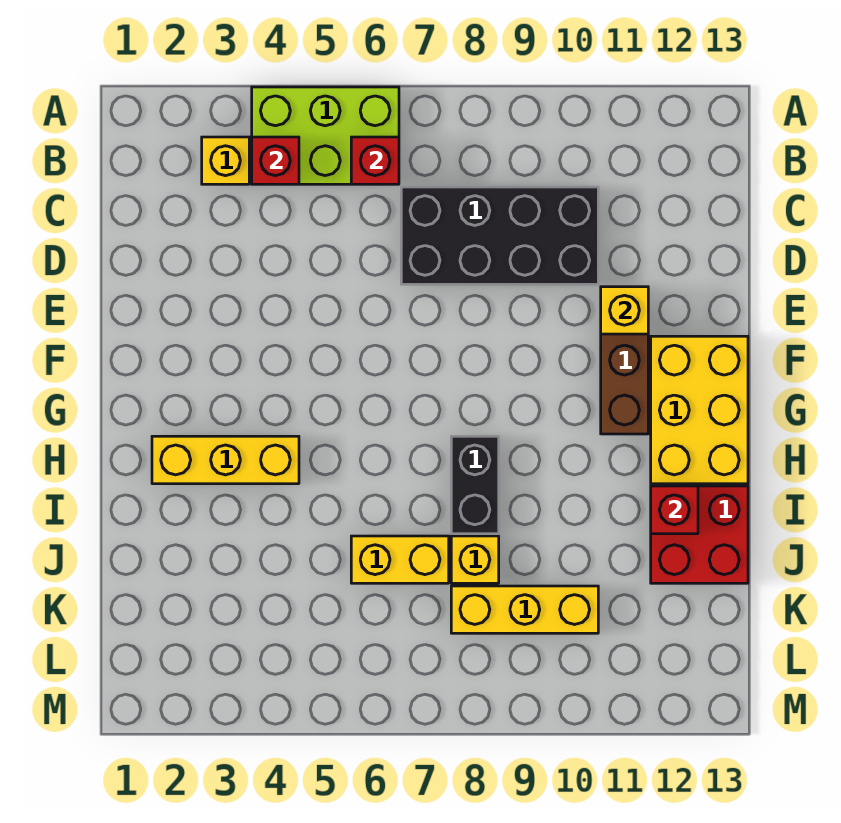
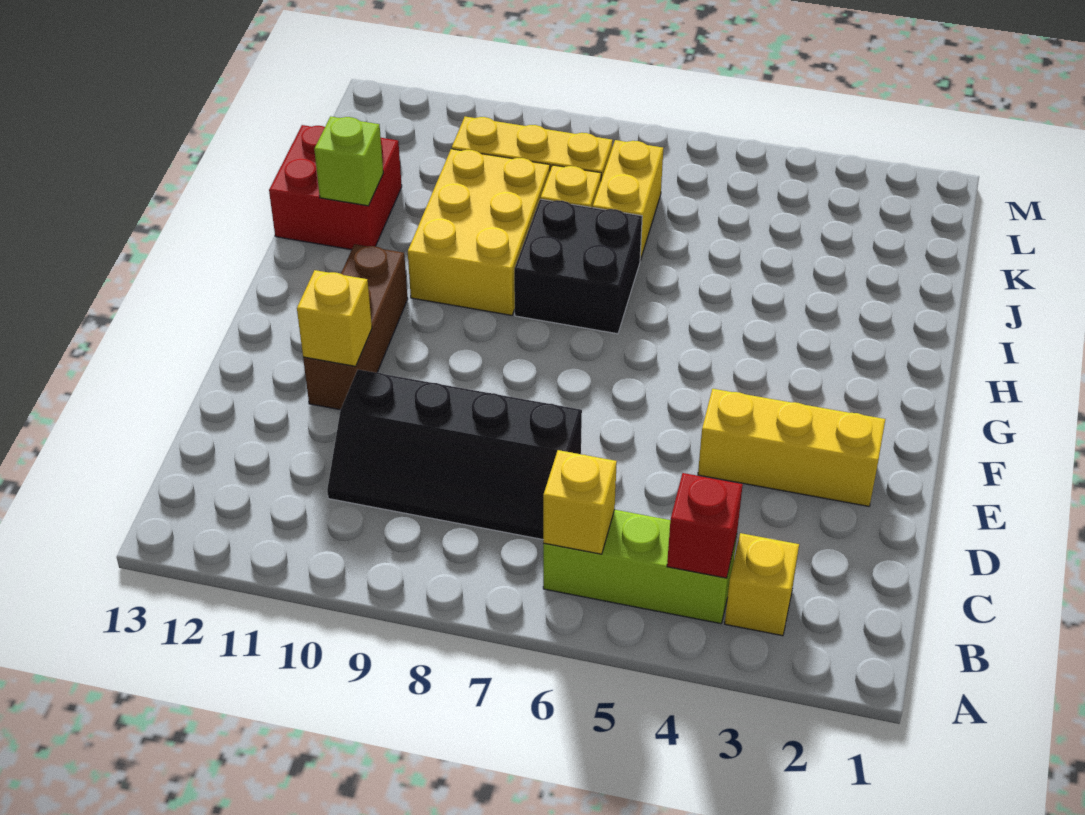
lime 2x3 brick [252,87,399,184] -> lime 1x3 brick [543,510,737,624]
red 1x1 brick [351,137,399,184] -> yellow 1x1 brick [543,450,617,554]
black 2x4 brick [401,187,598,284] -> black 2x4 slope [327,370,582,540]
yellow 2x3 brick [651,336,748,484] -> yellow 2x3 brick moved to [408,149,550,315]
yellow 1x3 brick [152,436,299,484] -> yellow 1x3 brick moved to [698,389,885,506]
black 1x2 brick [451,436,499,534] -> black 2x2 brick [514,199,642,334]
red 1x1 brick [651,486,698,534] -> lime 1x1 brick [314,116,383,206]
yellow 1x2 brick [351,536,449,583] -> yellow 1x2 brick turned to [593,140,663,260]

